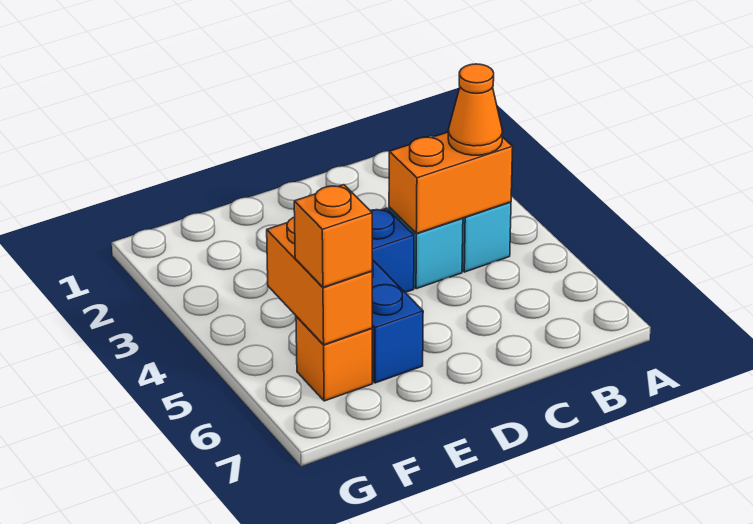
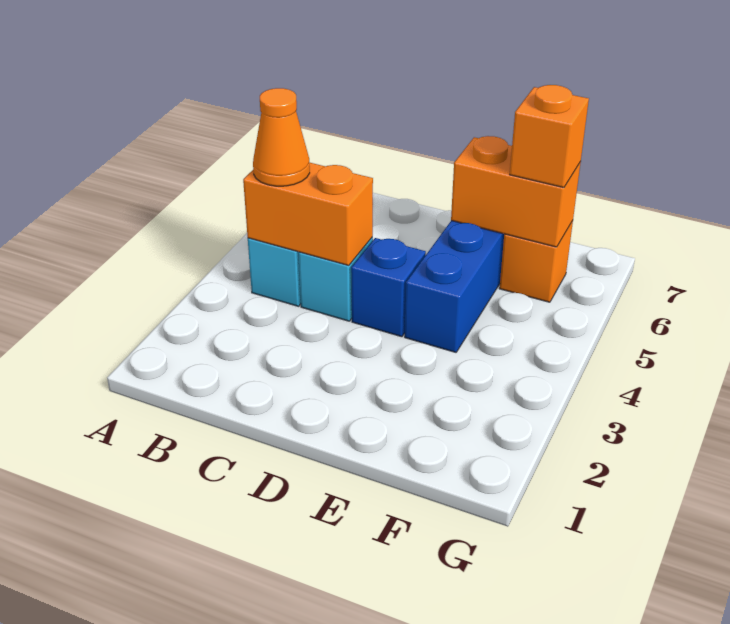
orange 1x2 brick [267,217,372,345] -> orange 1x2 brick turned to [451,136,581,247]

